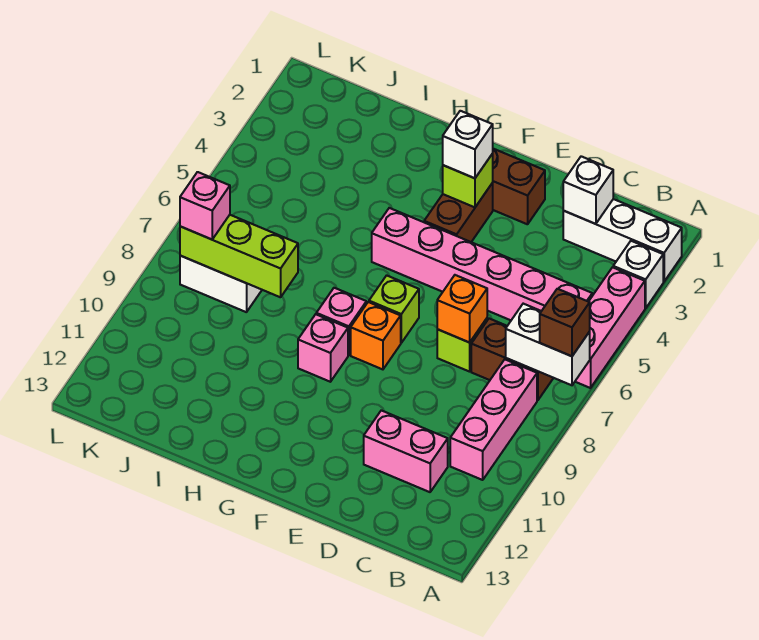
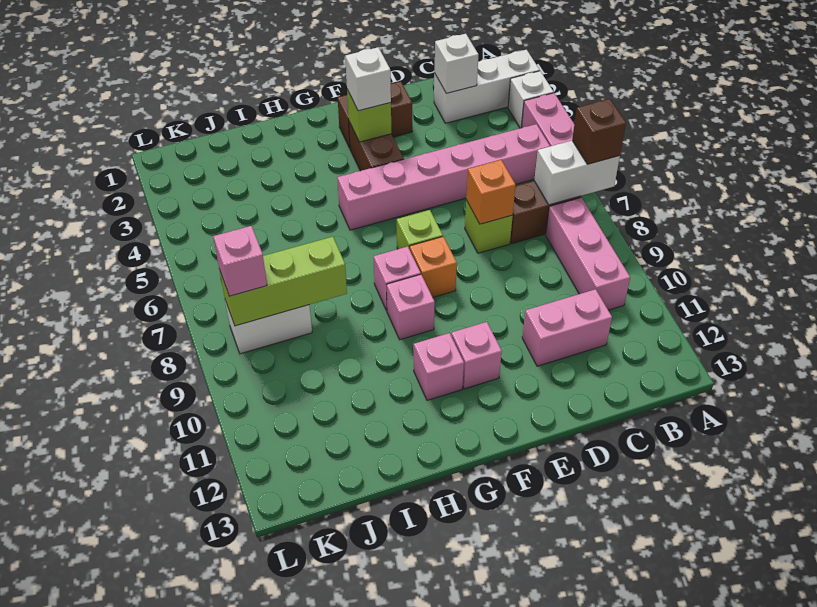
none -> pink 1x1 brick [451,322,502,389]
none -> pink 1x1 brick [414,333,464,400]

